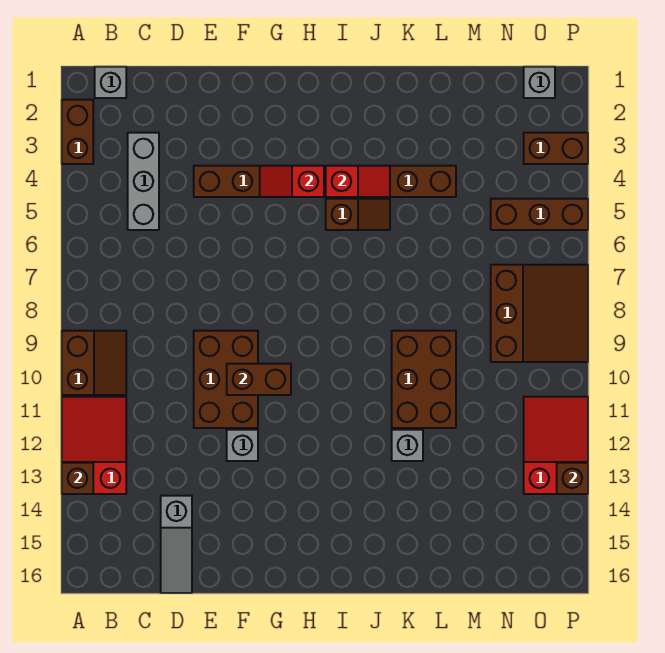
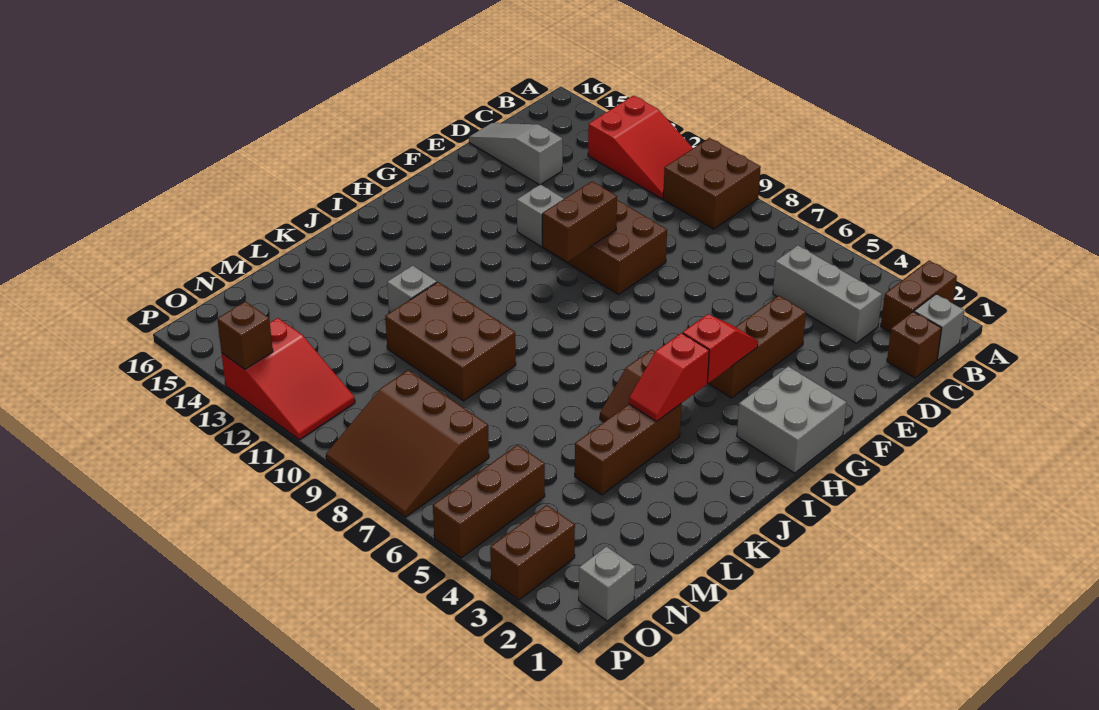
brown 1x2 brick [62,100,93,164] -> brown 1x2 brick turned to [881,261,957,332]
brown 2x2 slope [62,331,126,395] -> brown 2x2 brick [663,138,761,229]
brown 1x1 brick [62,463,93,494] -> brown 1x1 brick moved to [887,312,942,378]
none -> grey 2x2 brick [737,366,847,473]

